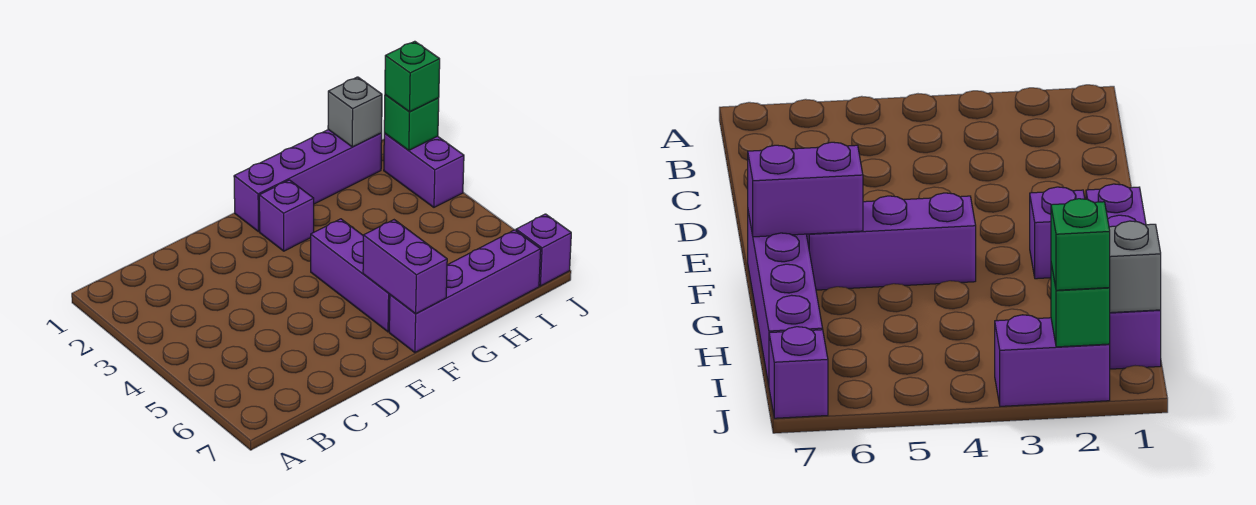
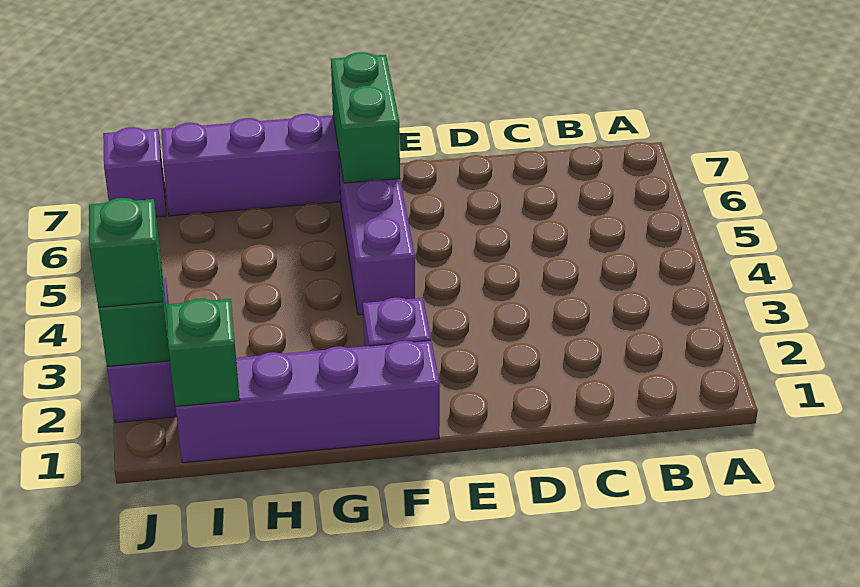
purple 1x2 brick [363,220,447,314] -> green 1x2 brick [331,52,400,183]
grey 1x1 brick [328,77,382,147] -> green 1x1 brick [166,299,240,407]

